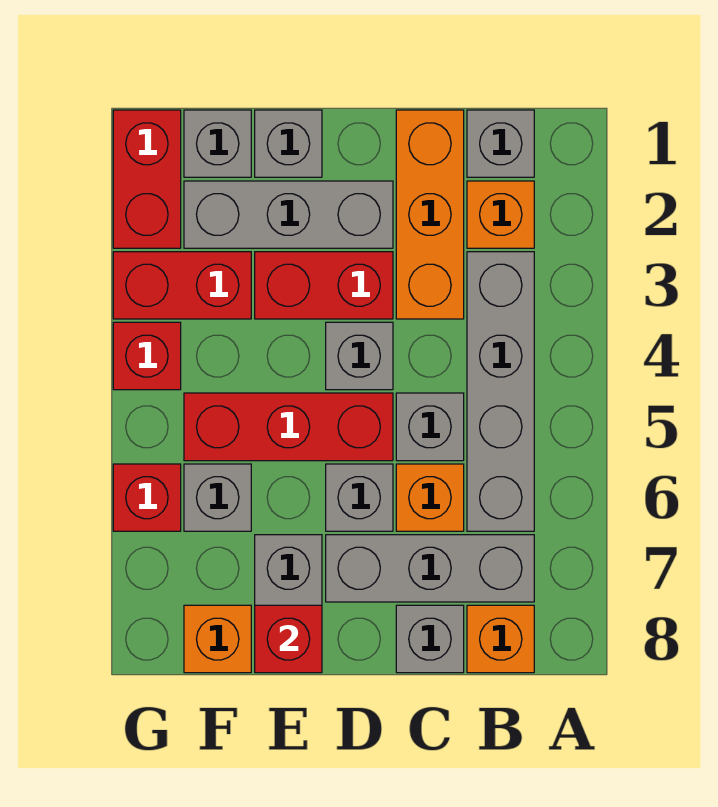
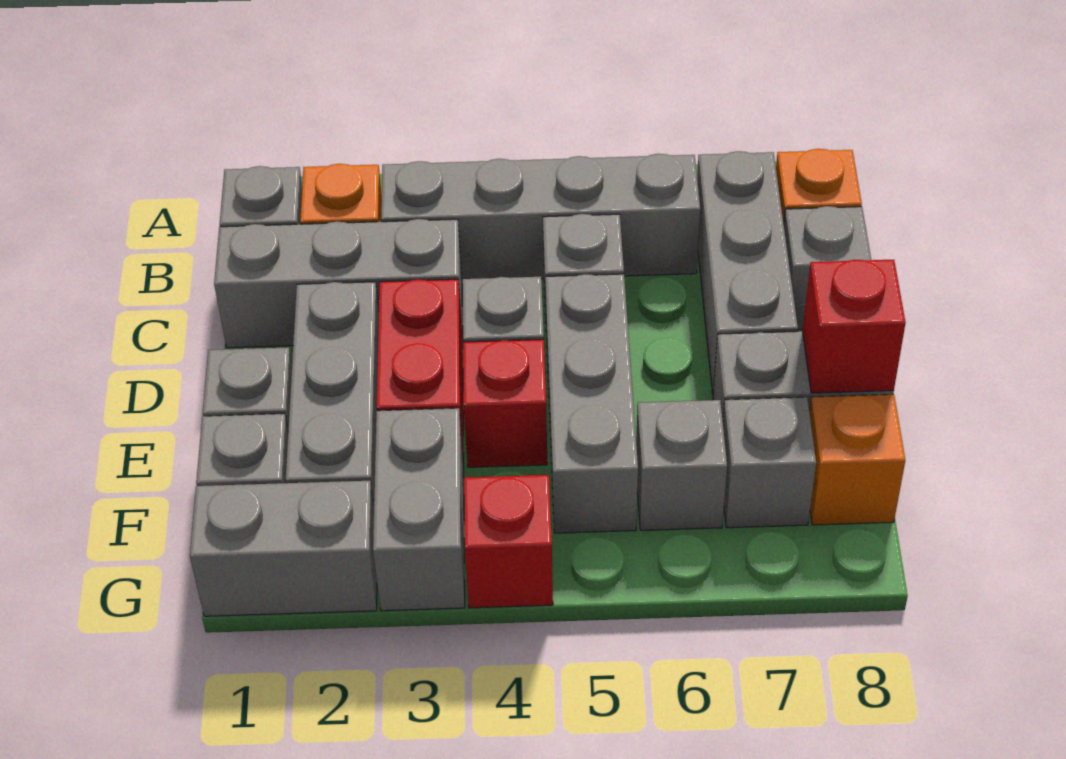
orange 1x3 brick [396,110,464,319] -> grey 1x3 brick [214,219,463,348]
orange 1x1 brick [396,464,464,531] -> none
red 1x3 brick [184,393,393,461] -> grey 1x3 brick [545,274,638,533]
grey 1x1 brick [326,464,393,531] -> grey 1x1 brick moved to [723,397,816,528]
red 1x2 brick [113,252,251,319] -> grey 1x2 brick [373,408,465,611]
red 1x2 brick [113,110,181,248] -> grey 1x2 brick [190,481,377,616]
red 1x1 brick [113,464,181,531] -> red 1x1 brick moved to [463,339,547,467]

